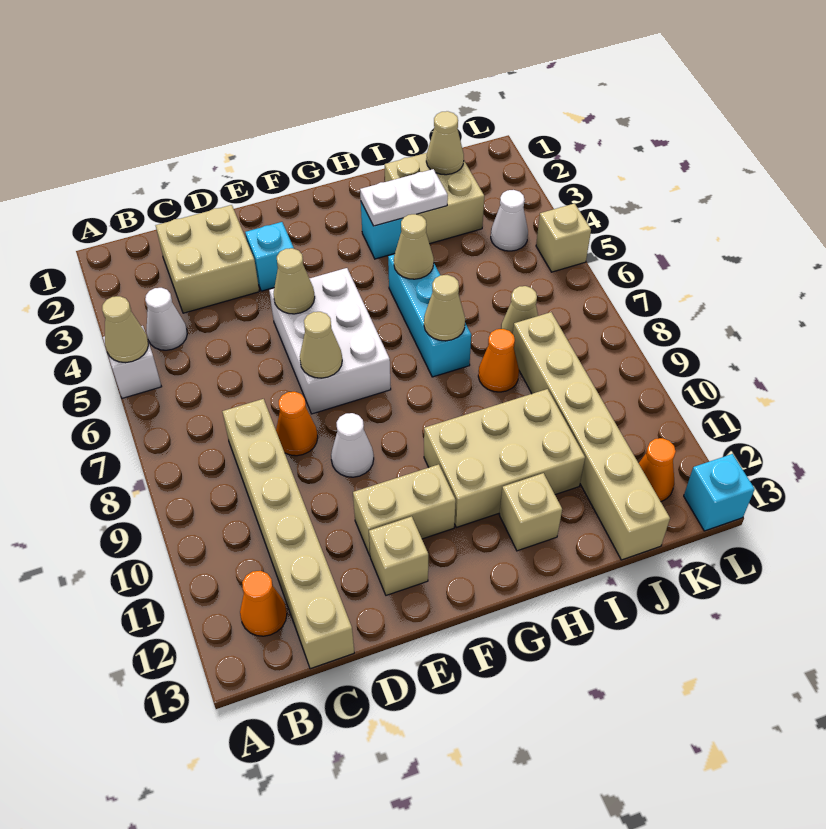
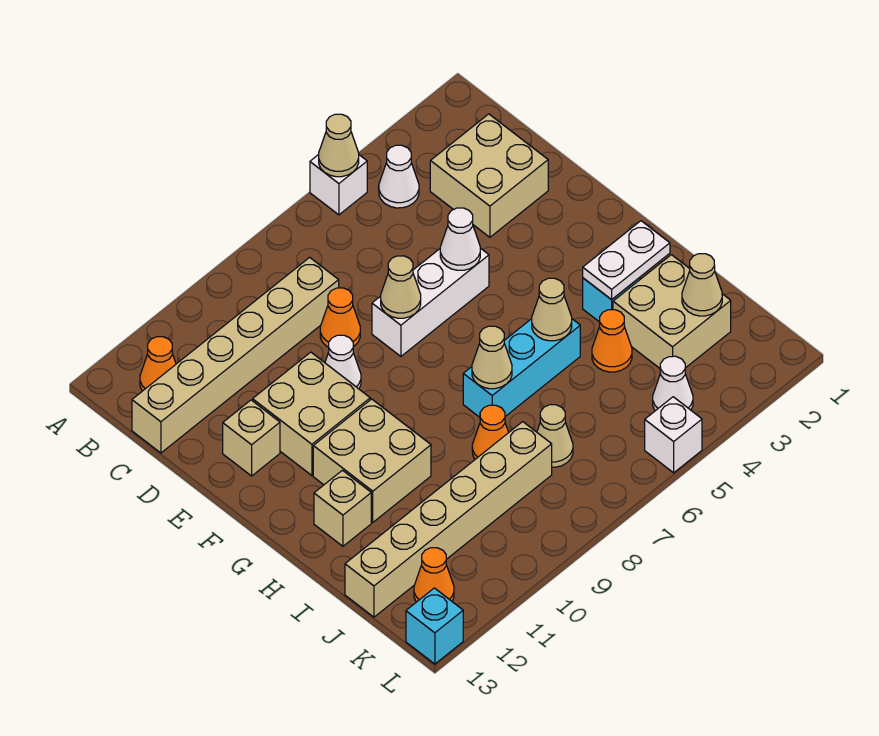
cyan 1x1 brick [245,222,294,291] -> none
white 2x3 brick [269,268,391,414] -> white 1x3 brick [372,248,489,356]
tan 1x1 cone [273,248,315,314] -> white 1x1 cone [440,208,480,270]
tan 1x2 brick [353,464,456,556] -> tan 2x2 brick [253,352,370,475]
tan 2x3 brick [424,389,585,527] -> tan 2x2 brick [313,399,431,522]
white 1x2 plate [360,169,448,226] -> white 1x2 plate turned to [583,221,670,300]
none -> orange 1x1 cone [592,310,632,372]
tan 1x1 brick [536,204,591,272] -> white 1x1 brick [645,397,702,473]

